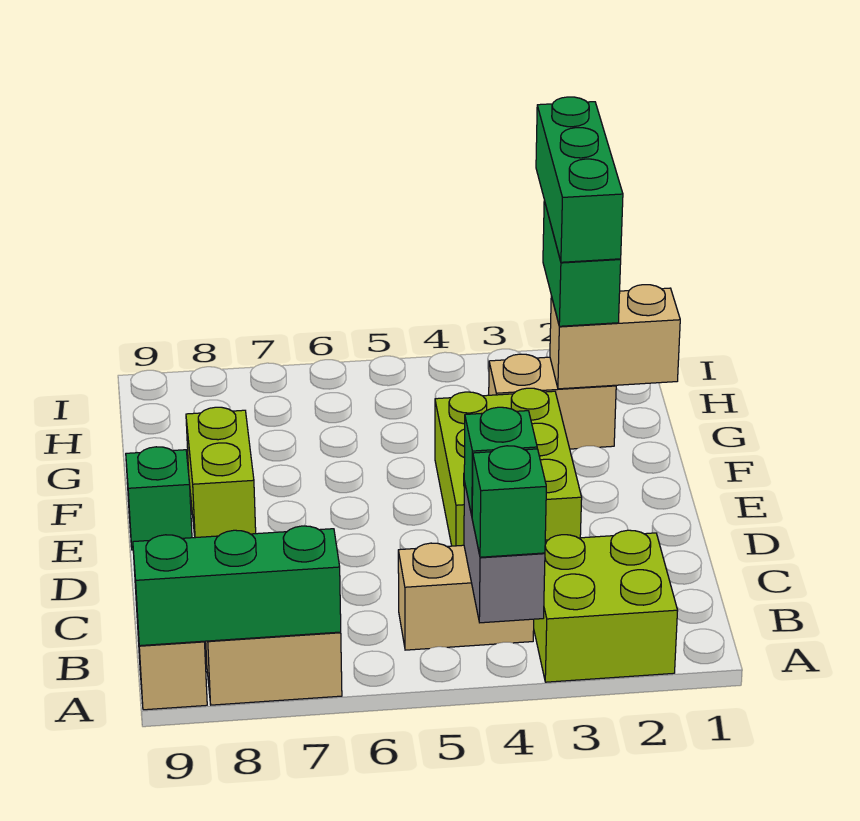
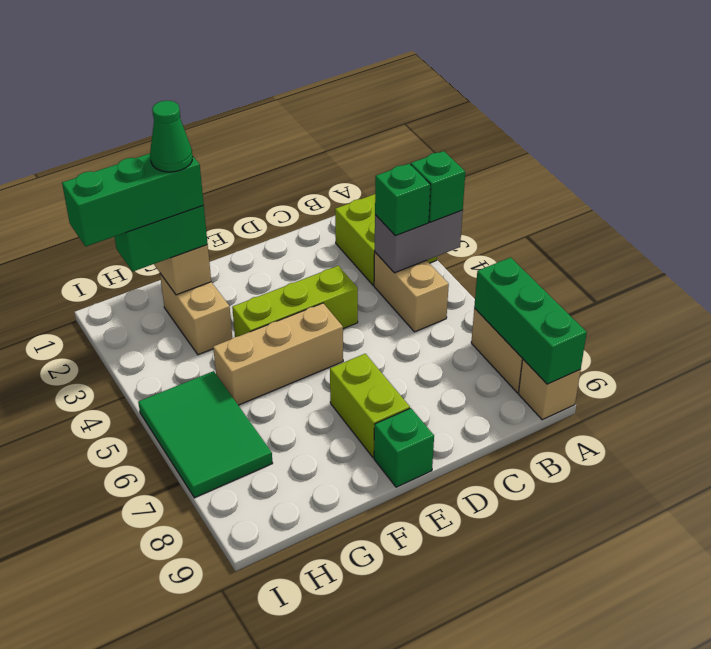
lime 2x3 brick [435,388,582,546] -> lime 1x3 brick [232,266,358,337]
none -> tan 1x3 brick [213,303,343,405]
lime 1x2 brick [186,407,256,538] -> lime 1x2 brick turned to [330,354,410,458]
none -> green 1x1 cone [150,101,192,172]
none -> green 2x3 tile [138,371,273,498]

